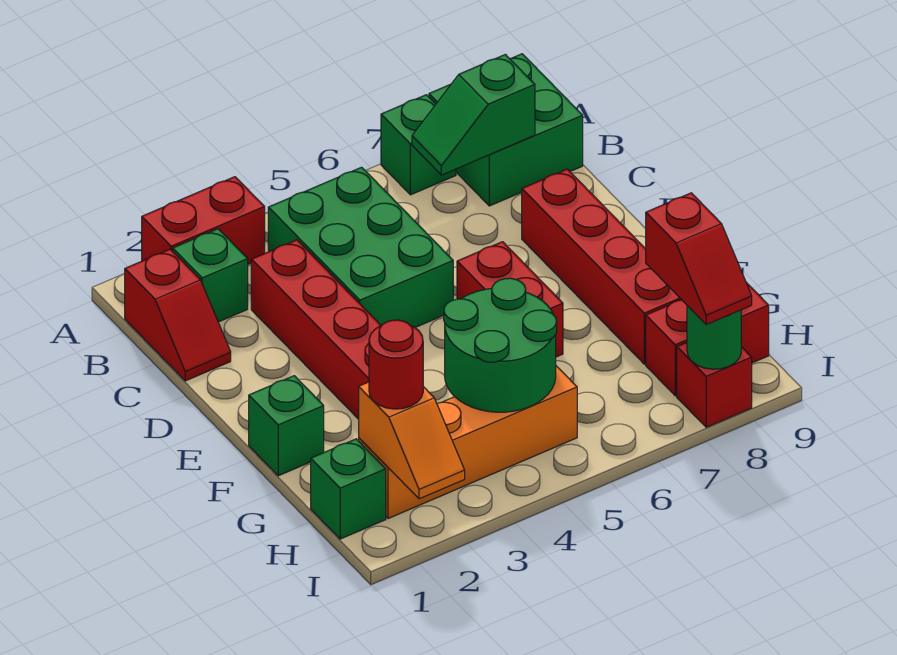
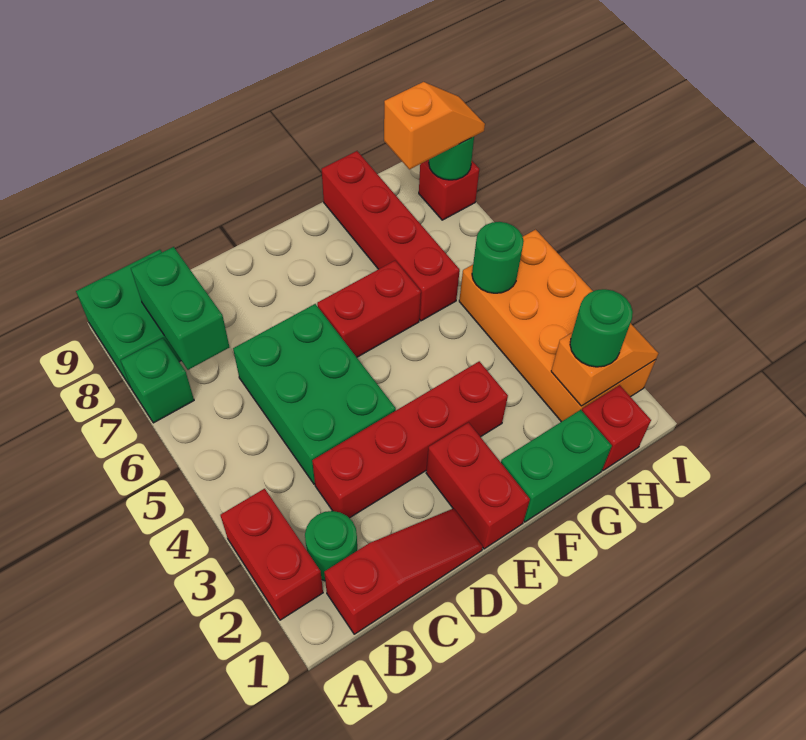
red 1x2 slope [125,249,231,381] -> red 1x3 slope [324,508,483,634]
green 1x1 brick [173,229,248,322] -> green 1x1 round brick [305,511,357,581]
green 2x3 brick [268,167,453,327] -> green 2x3 brick turned to [233,304,396,484]
green 1x2 slope [412,54,535,175] -> green 1x2 brick [131,247,229,370]
red 1x4 brick [522,169,681,364] -> red 1x4 brick turned to [322,151,460,321]
green 1x1 brick [249,376,324,476] -> green 1x2 brick [501,410,612,522]
green 2x2 round brick [444,278,557,412] -> green 1x1 round brick [472,222,524,293]
green 1x1 brick [311,439,386,539] -> red 1x1 brick [582,385,651,470]
orange 1x4 brick [359,366,577,519] -> orange 2x4 brick [459,230,656,422]
red 1x1 round brick [369,320,423,409] -> green 1x1 round brick [570,289,633,367]
red 1x2 brick [646,282,769,396] -> red 1x2 brick moved to [426,423,530,549]
red 1x2 slope [646,193,752,325] -> orange 1x2 slope [384,82,485,169]

